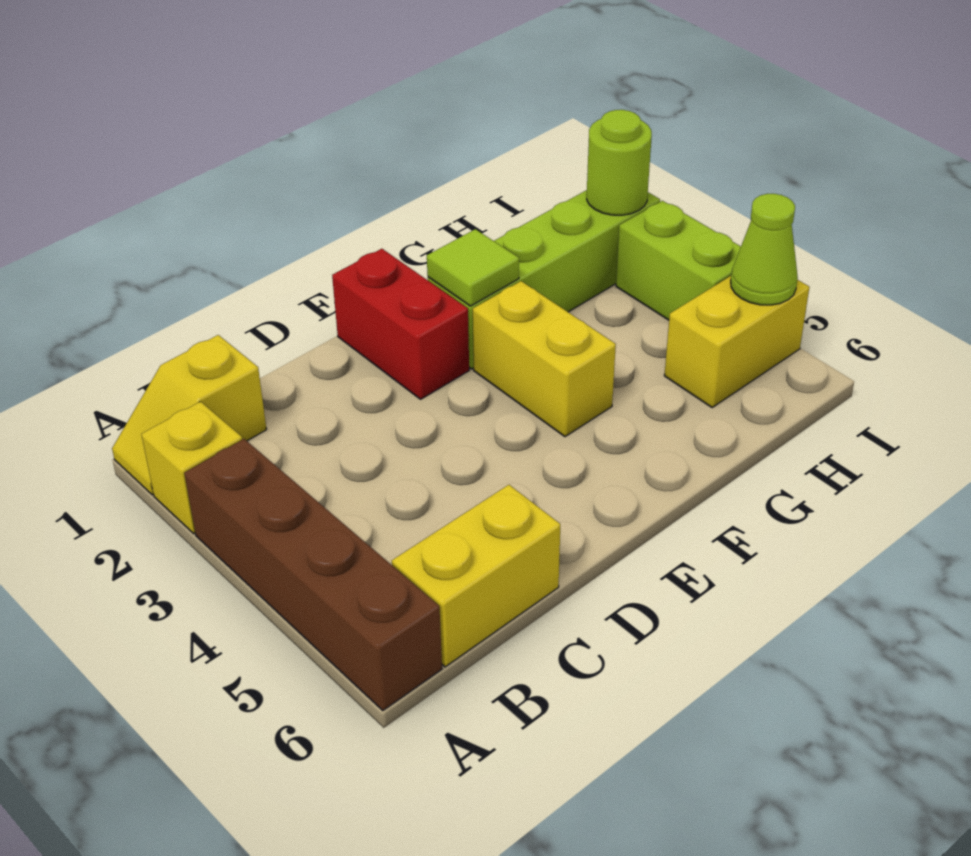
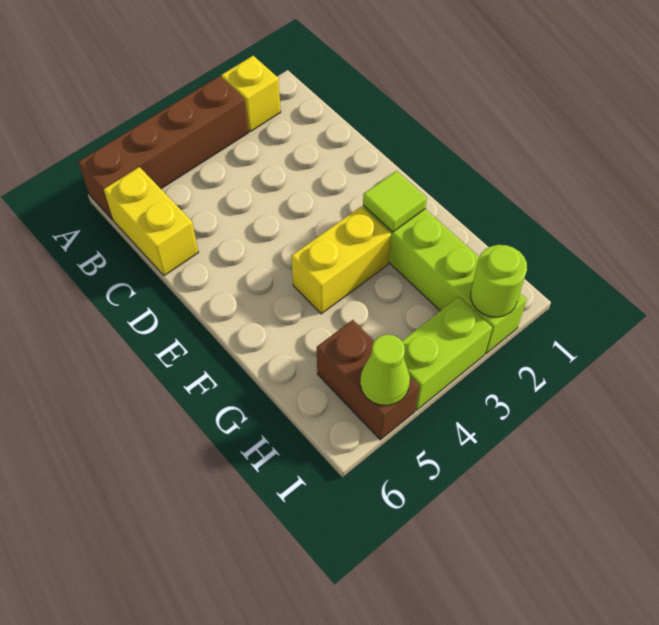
yellow 1x2 slope [112,335,267,495] -> none
red 1x2 brick [332,249,469,399] -> none
yellow 1x2 brick [664,276,809,407] -> brown 1x2 brick [317,320,419,440]

